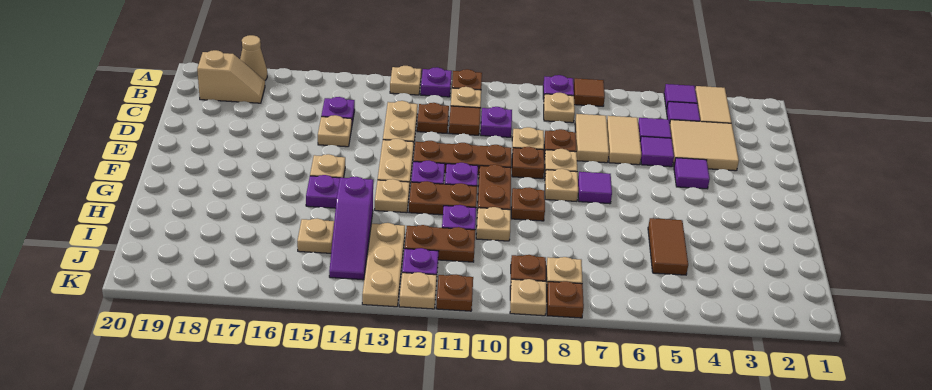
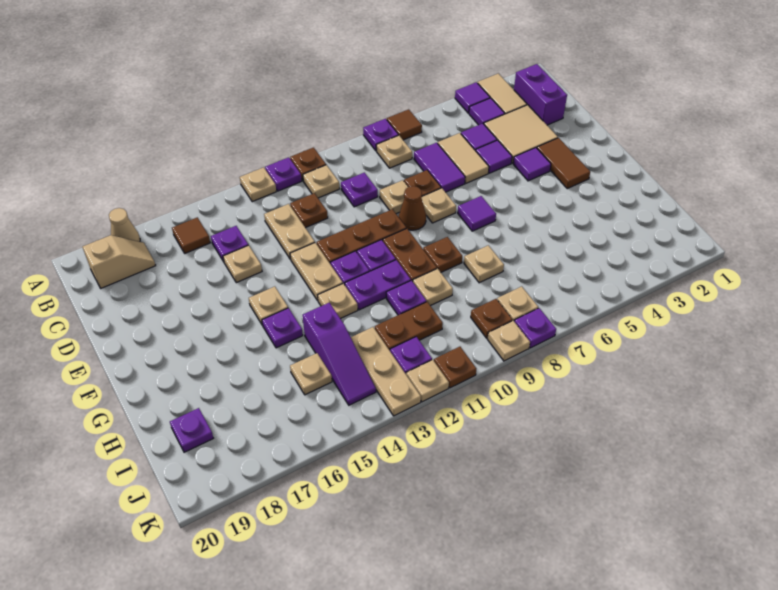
none -> purple 1x2 brick [514,64,567,125]
tan 1x2 tile [575,114,609,163] -> purple 1x2 tile [414,143,465,192]
brown 1x1 tile [449,106,481,135] -> brown 1x1 tile moved to [172,217,210,253]
brown 1x1 plate [512,147,544,179] -> brown 1x1 cone [399,186,426,230]
tan 1x1 plate [545,169,578,201] -> tan 1x1 plate moved to [464,245,504,283]
brown 1x2 plate [409,181,477,215] -> purple 1x2 plate [345,260,411,310]
brown 1x2 tile [648,218,688,275] -> brown 1x2 tile moved to [537,138,590,188]
none -> purple 1x1 plate [170,408,213,452]
brown 1x1 plate [547,281,584,318] -> purple 1x1 plate [514,308,556,348]

